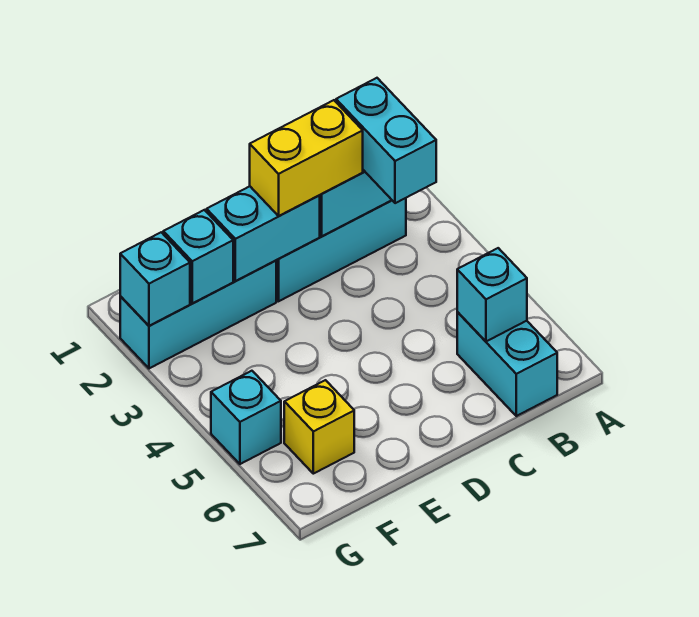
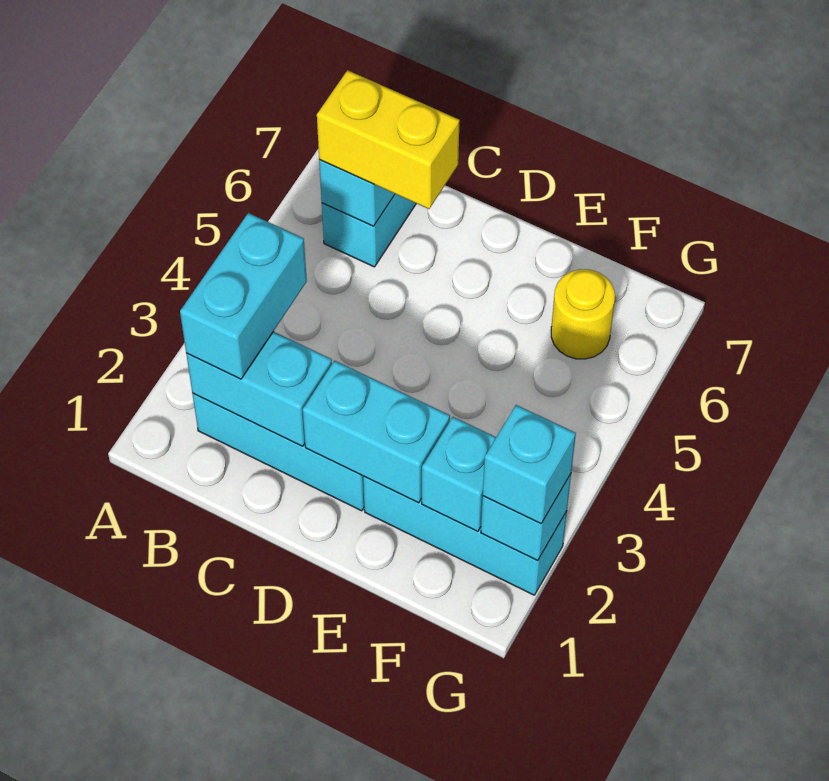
yellow 1x2 brick [250,100,363,216] -> yellow 1x2 brick moved to [317,70,460,209]
yellow 1x1 brick [284,380,354,474] -> yellow 1x1 round brick [551,269,615,359]
cyan 1x1 brick [211,371,281,464] -> cyan 1x1 brick moved to [483,405,576,523]

